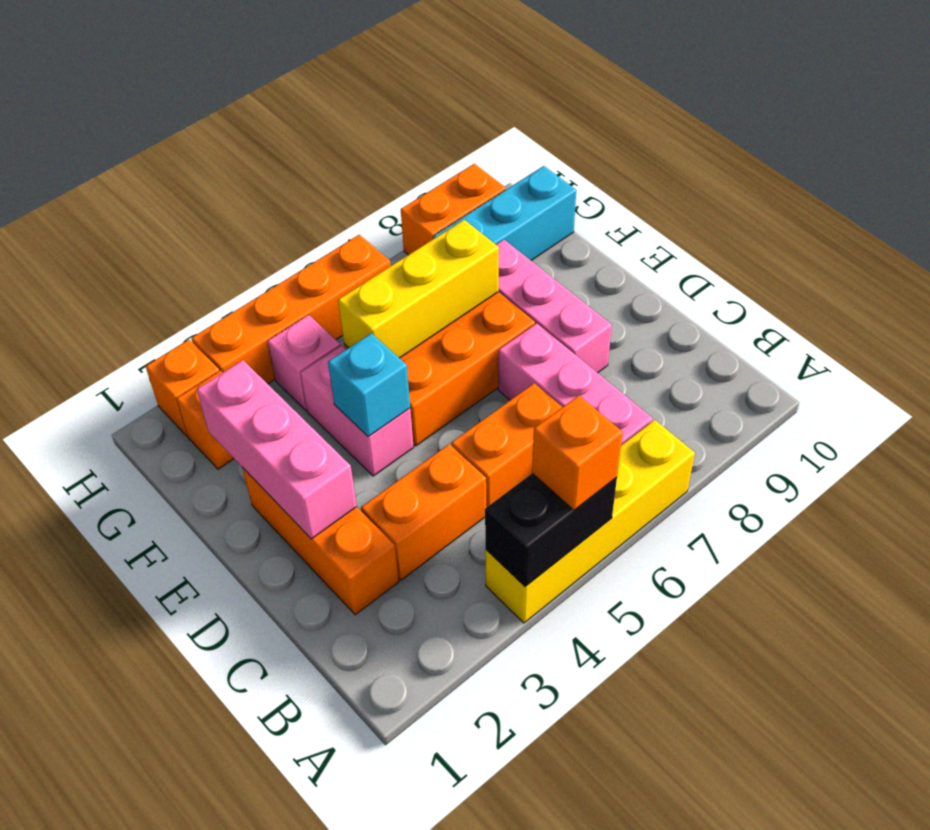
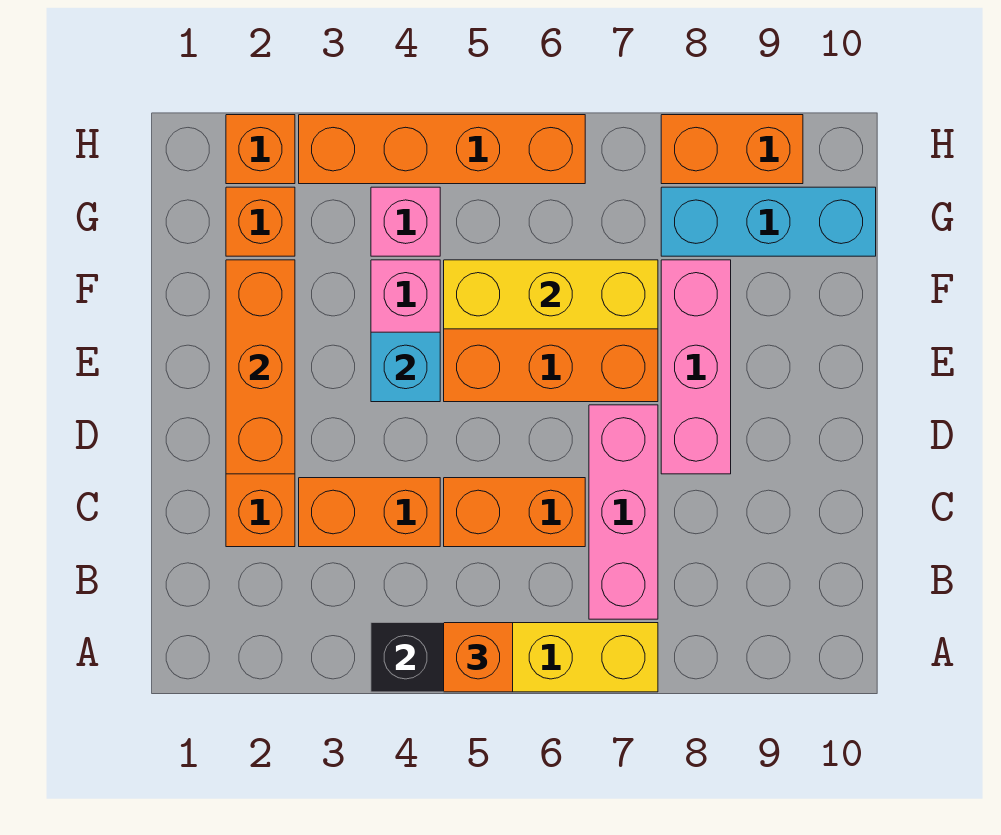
pink 1x3 brick [197,360,357,539] -> orange 1x3 brick [226,260,295,474]

